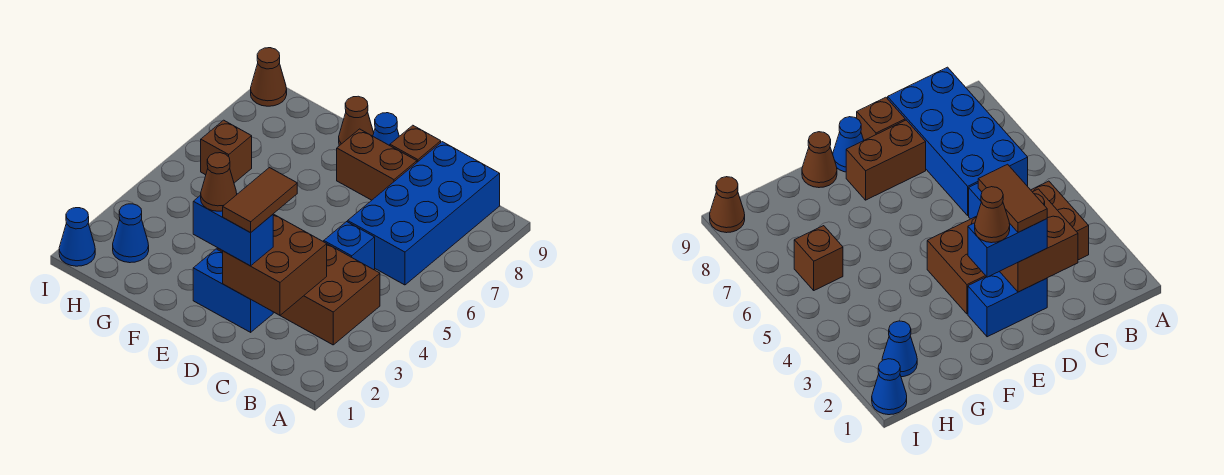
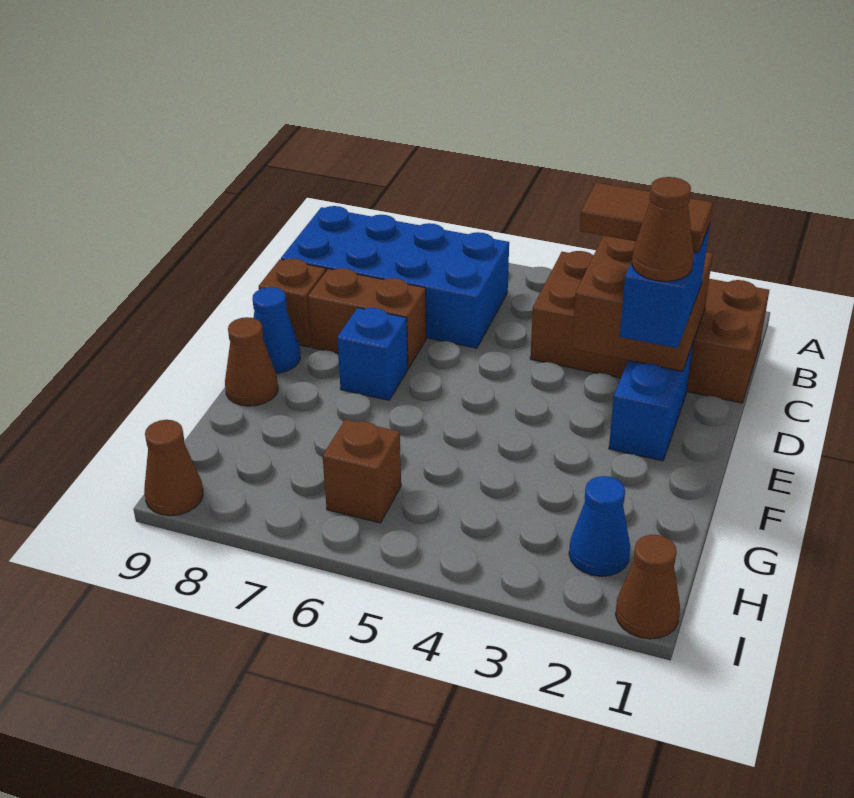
brown 2x4 brick [217,244,380,345] -> brown 2x4 brick turned to [530,251,769,403]
blue 1x1 brick [324,222,375,270] -> blue 1x1 brick moved to [337,308,408,400]
brown 1x2 brick [337,129,417,200] -> brown 1x2 brick turned to [308,268,426,368]
blue 1x1 cone [59,208,95,266] -> brown 1x1 cone [616,535,680,639]

